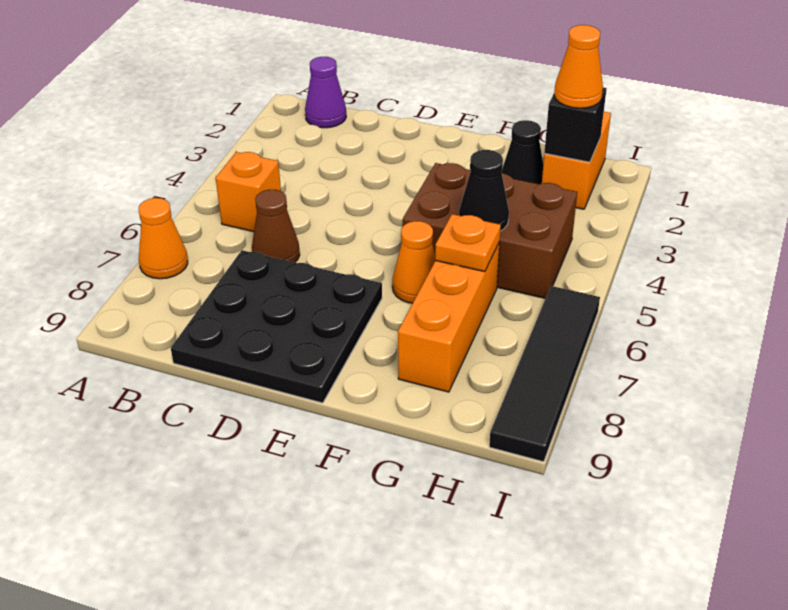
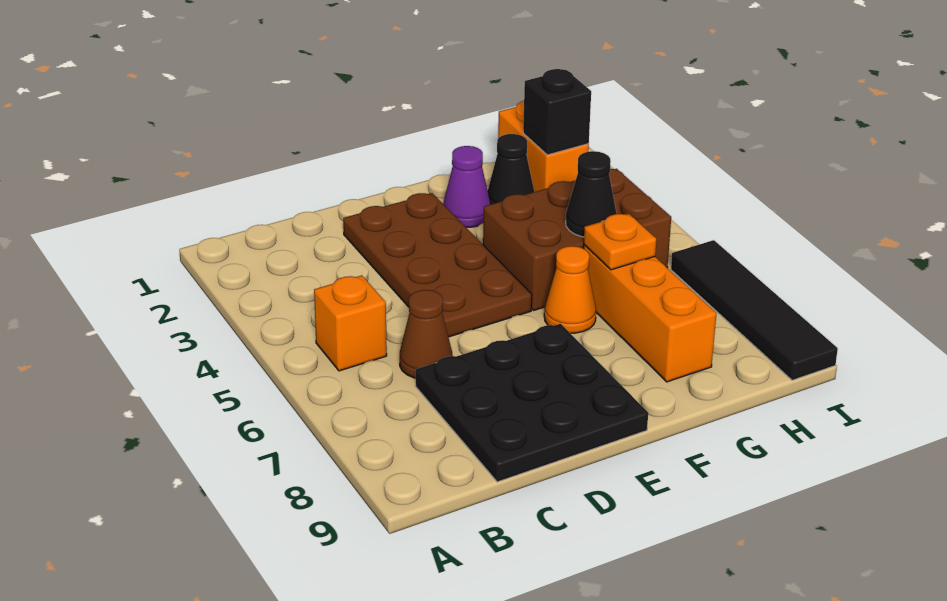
orange 1x1 cone [139,198,188,279] -> none
purple 1x1 cone [305,57,346,128] -> purple 1x1 cone moved to [443,146,491,227]
none -> brown 2x4 plate [343,193,532,337]
orange 1x1 cone [554,25,603,108] -> none

